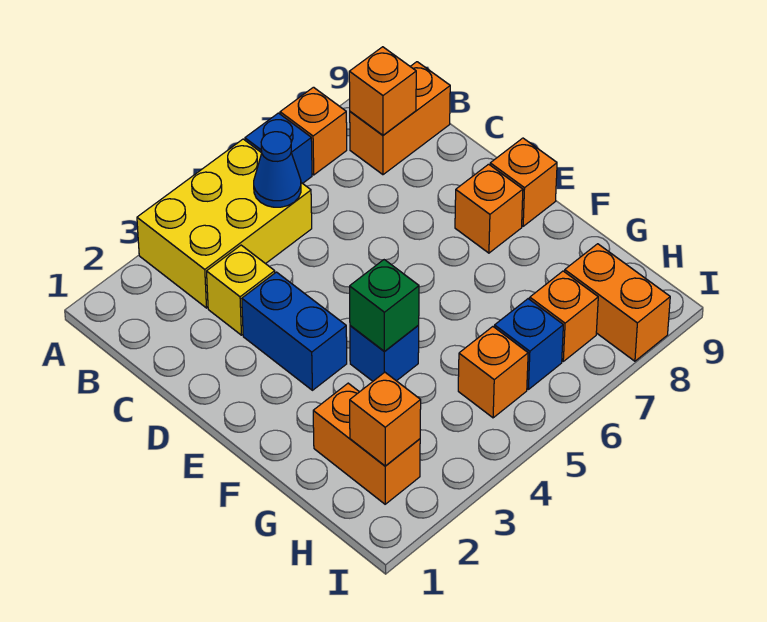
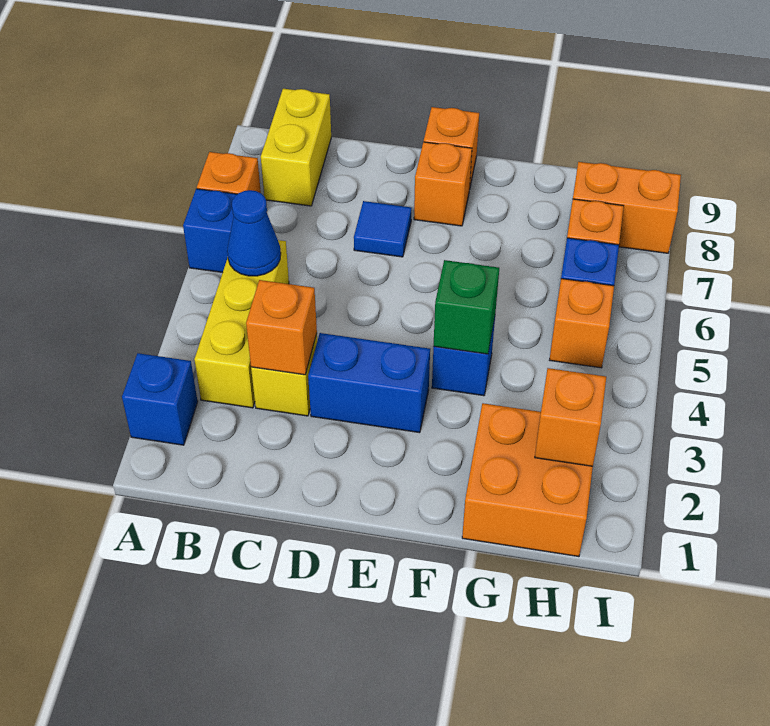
none -> blue 1x1 brick [122,353,198,445]
yellow 2x3 brick [137,139,312,308] -> yellow 1x3 brick [194,240,289,408]
orange 1x2 brick [350,62,450,175] -> yellow 1x2 brick [261,89,331,206]
orange 1x1 brick [349,47,416,135] -> orange 1x1 brick moved to [246,280,317,375]
none -> blue 1x1 tile [354,201,411,257]
orange 1x2 brick [313,383,420,504] -> orange 2x2 brick [462,403,593,557]

